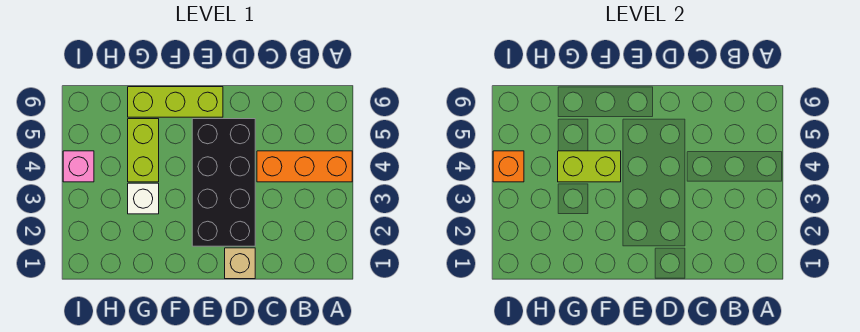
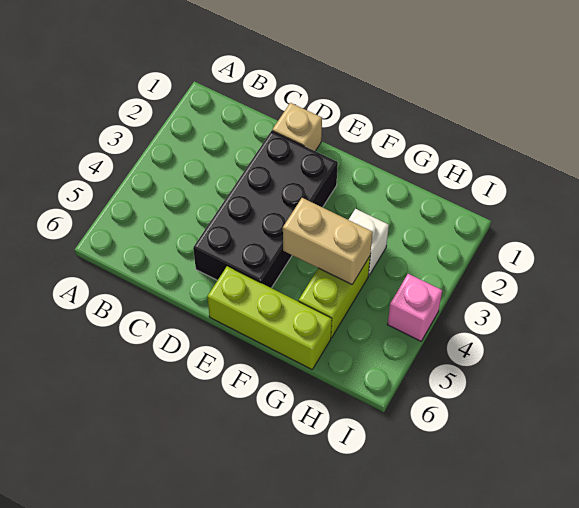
orange 1x3 brick [257,151,352,182] -> none
lime 1x2 brick [558,151,621,182] -> tan 1x2 brick [283,198,373,284]
orange 1x1 brick [493,151,524,182] -> none

